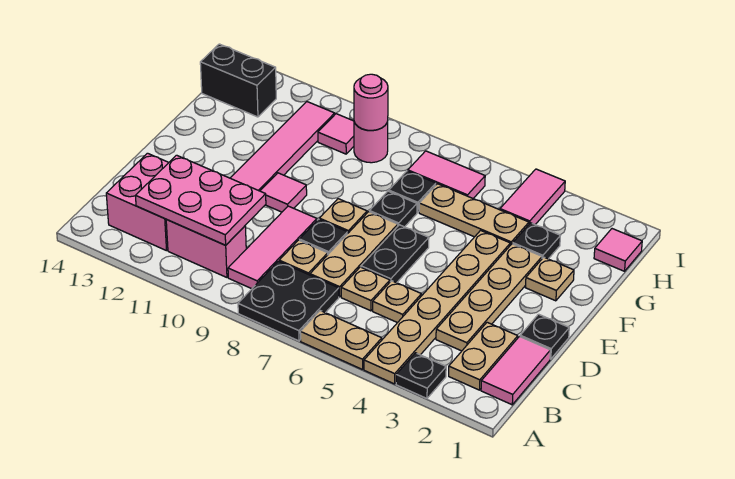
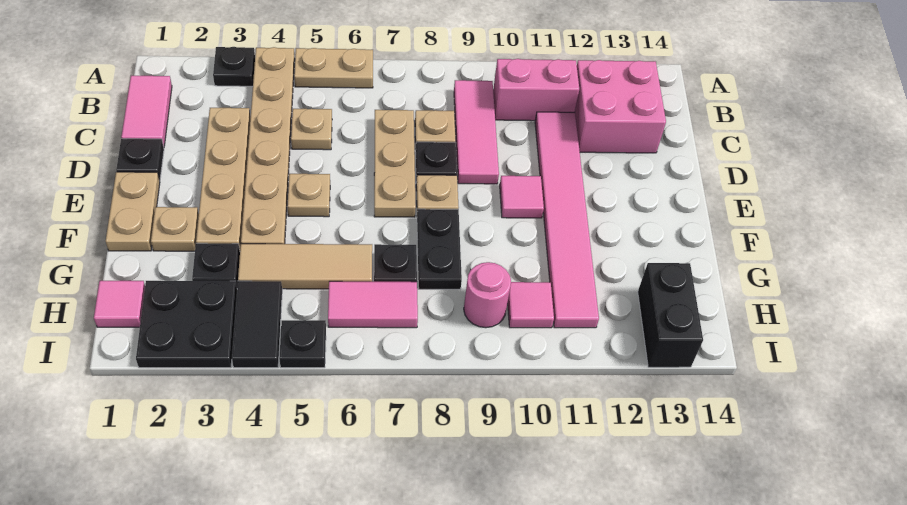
black 2x2 plate [238,261,339,341] -> black 2x2 plate moved to [136,281,237,368]
tan 1x2 plate [449,322,518,390] -> tan 1x2 plate moved to [106,172,160,251]
pink 2x3 plate [135,155,266,245] -> none
tan 1x1 plate [341,267,390,311] -> tan 1x1 plate moved to [288,174,330,217]
black 1x2 plate [361,225,429,283] -> black 1x2 plate moved to [417,209,462,289]
black 1x1 plate [370,191,417,227] -> black 1x1 plate moved to [279,320,326,368]
tan 1x3 plate [419,184,529,245] -> tan 1x3 tile [238,244,372,289]
pink 1x2 tile [500,169,565,225] -> black 1x2 tile [232,281,282,368]
pink 1x1 round brick [354,74,388,130] -> none
black 1x2 brick [200,44,276,117] -> black 1x2 brick turned to [638,263,703,367]

